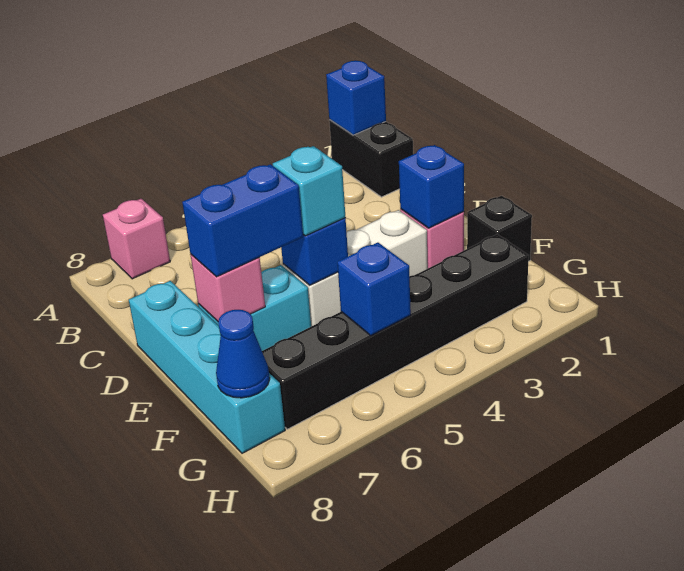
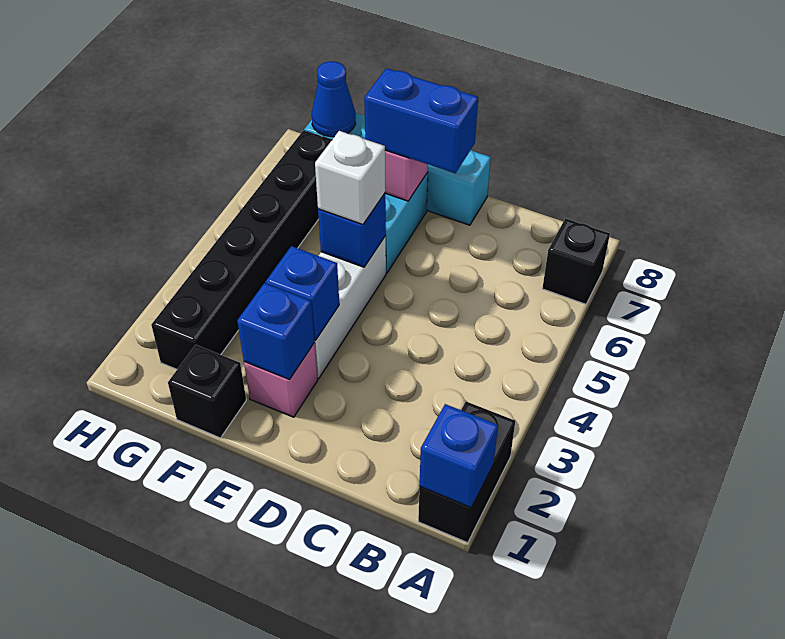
black 1x2 brick [329,120,413,197] -> black 1x2 brick turned to [418,402,515,543]
pink 1x1 brick [103,199,170,279] -> black 1x1 brick [542,218,610,304]
cyan 1x1 brick [273,146,346,236] -> white 1x1 brick [315,131,385,224]
blue 1x2 brick [182,164,303,277] -> blue 1x2 brick turned to [364,68,478,173]
blue 1x1 brick [337,243,411,335] -> blue 1x1 brick moved to [266,246,339,340]

